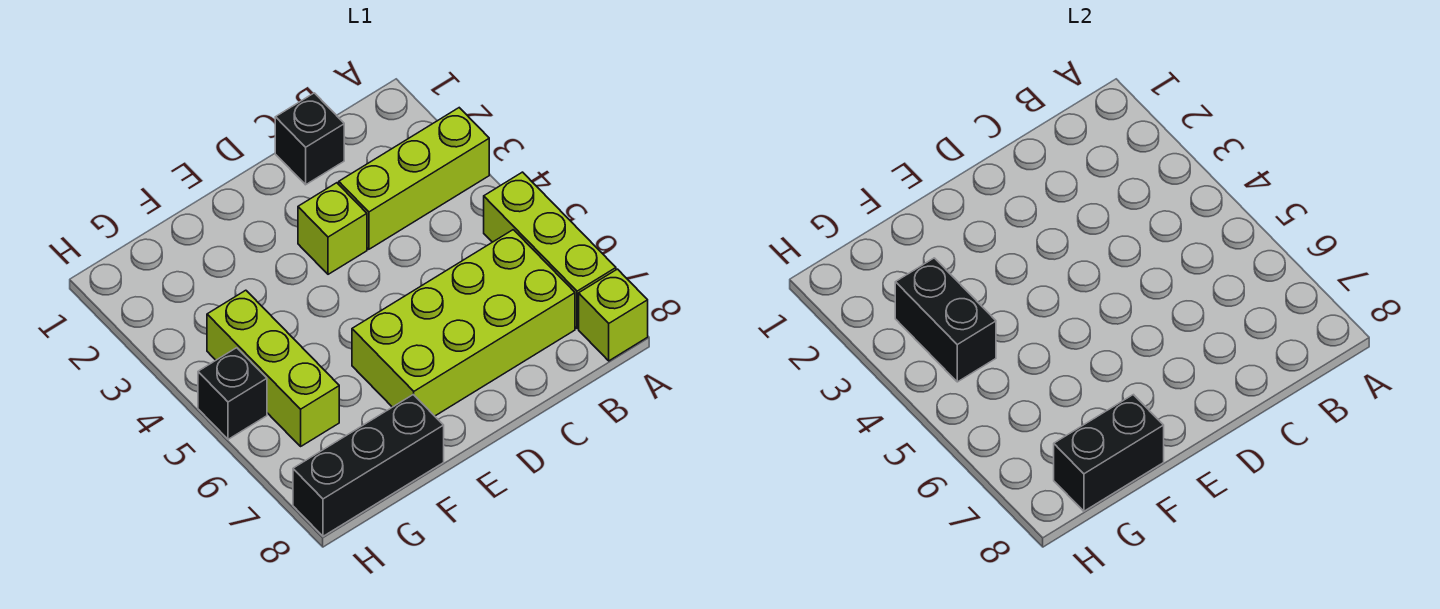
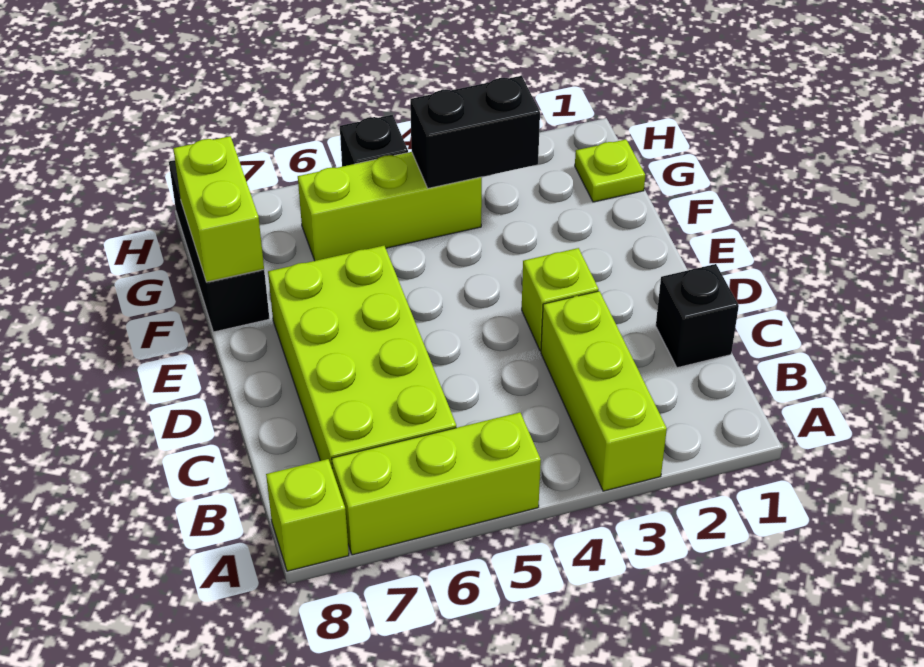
black 1x2 brick [1054,395,1164,511] -> lime 1x2 brick [173,136,264,282]
none -> lime 1x1 plate [575,139,645,202]

